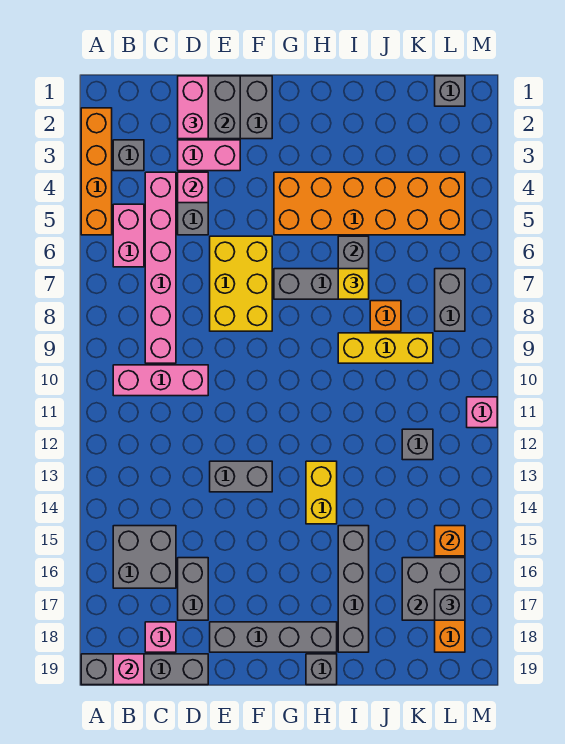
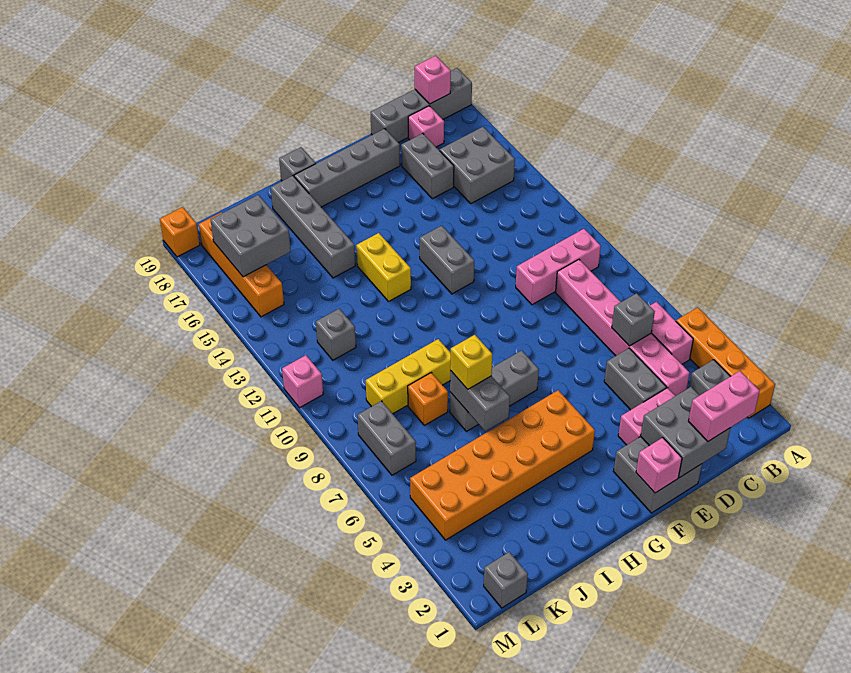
pink 1x2 brick [178,76,208,139] -> pink 1x2 brick turned to [688,371,760,441]
pink 1x1 brick [178,172,208,203] -> pink 1x1 brick moved to [636,438,682,493]
yellow 2x3 brick [210,236,272,331] -> none
grey 1x2 brick [210,461,272,492] -> grey 1x2 brick turned to [420,226,474,294]
orange 1x1 brick [435,526,465,556] -> orange 1x1 brick moved to [160,207,200,257]
grey 1x1 brick [435,590,465,620] -> grey 1x1 brick moved to [612,293,655,346]

